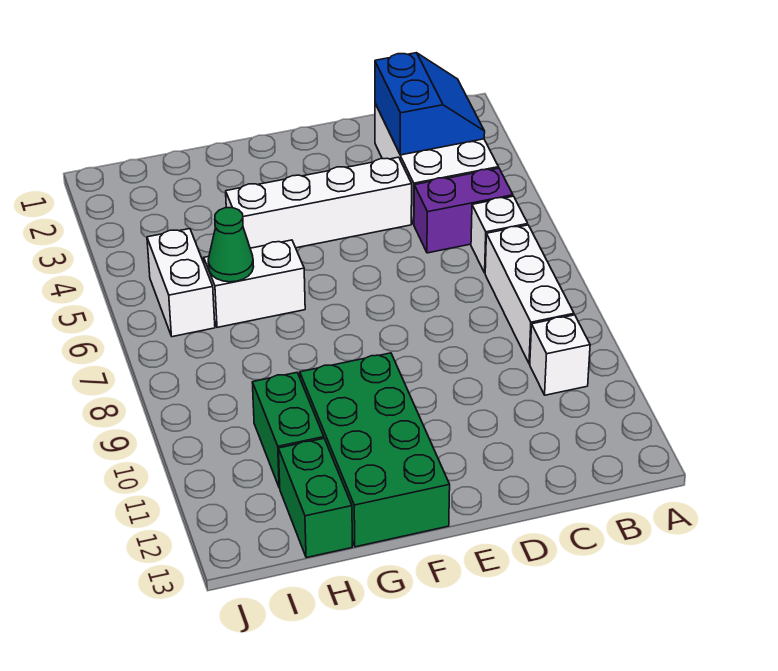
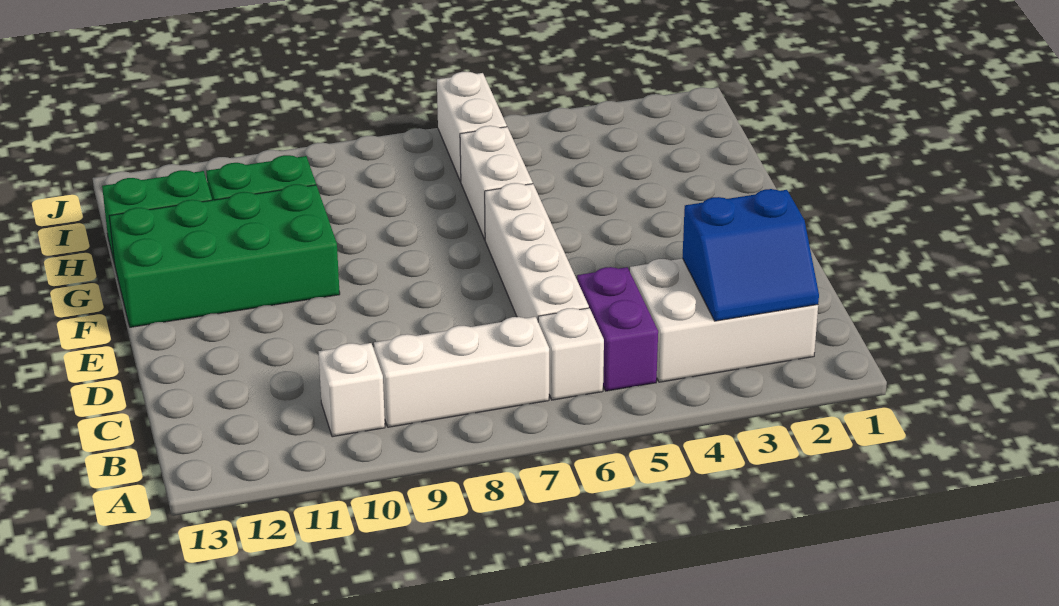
white 1x4 brick [226,157,412,248] -> white 1x4 brick moved to [485,183,589,320]
green 1x1 cone [208,208,254,282] -> none
white 1x2 brick [147,229,215,337] -> white 1x2 brick turned to [437,72,507,182]

